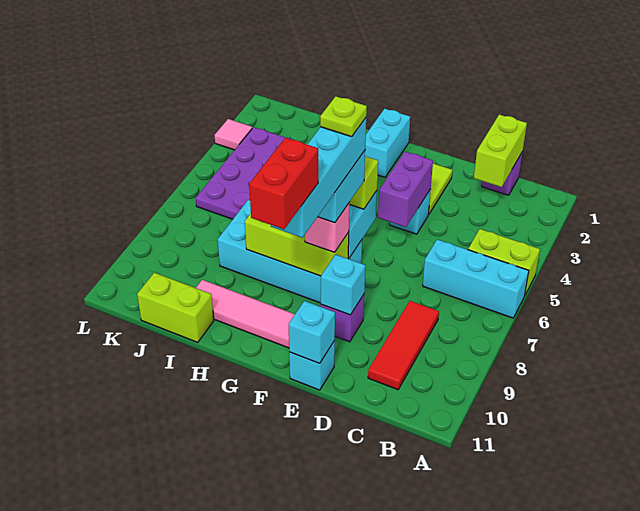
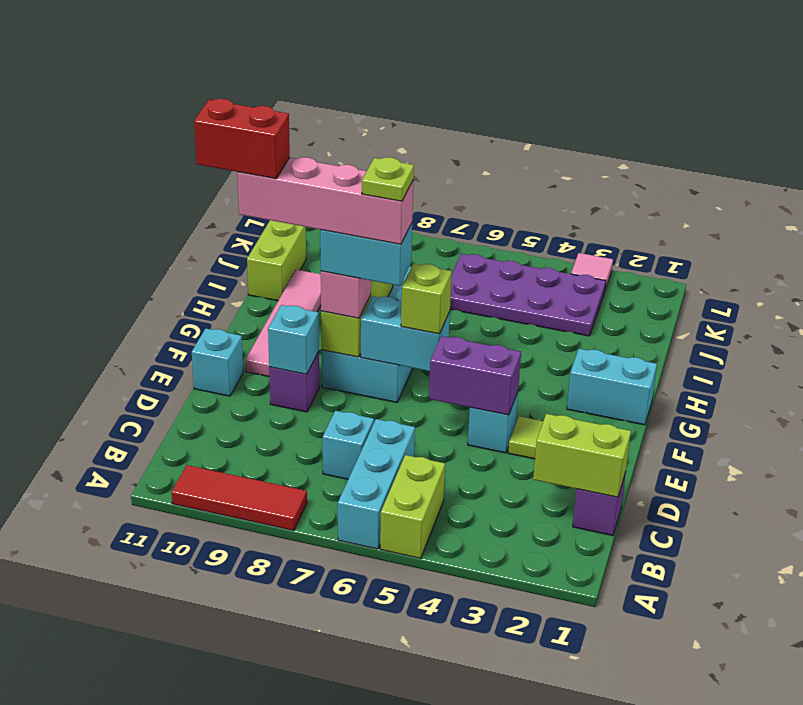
red 1x3 tile [368,301,439,390] -> red 1x3 tile moved to [172,465,307,531]
cyan 1x1 brick [289,301,335,363] -> cyan 1x1 brick moved to [323,411,374,479]
cyan 1x4 brick [271,118,366,238] -> pink 1x4 brick [237,157,413,244]

